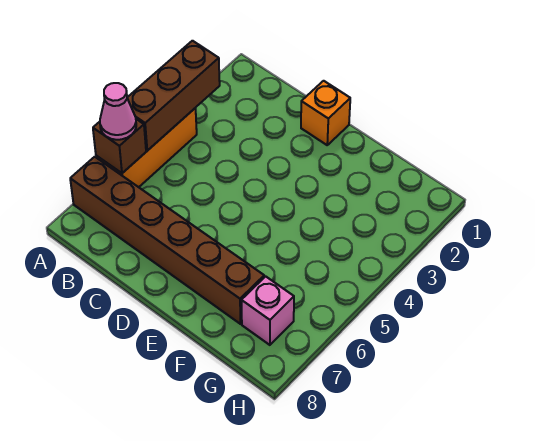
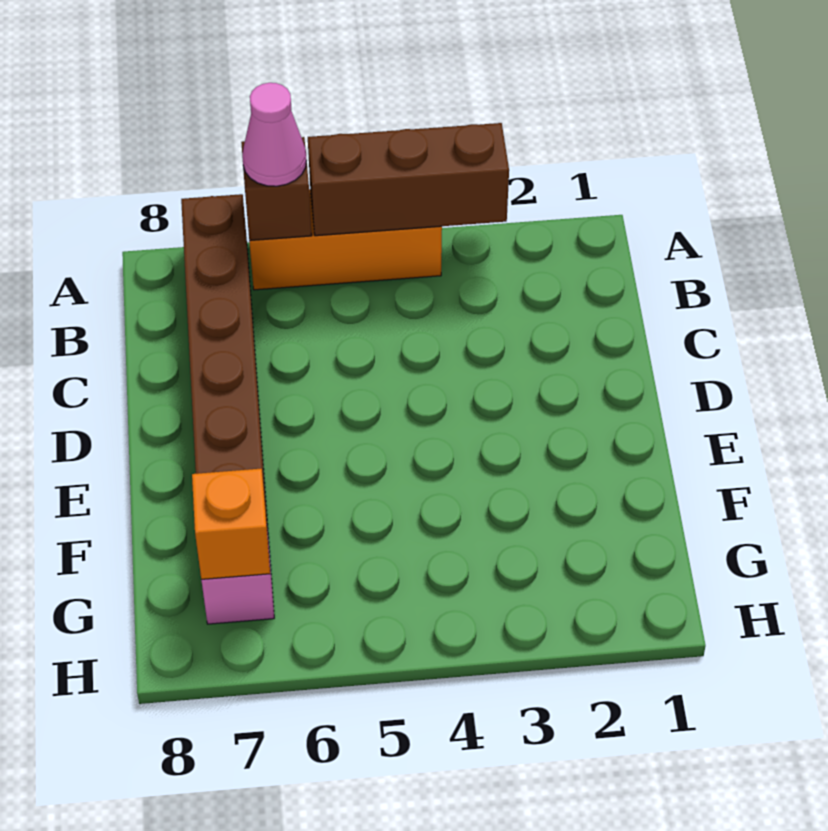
orange 1x1 brick [301,81,350,145] -> orange 1x1 brick moved to [192,469,270,579]

